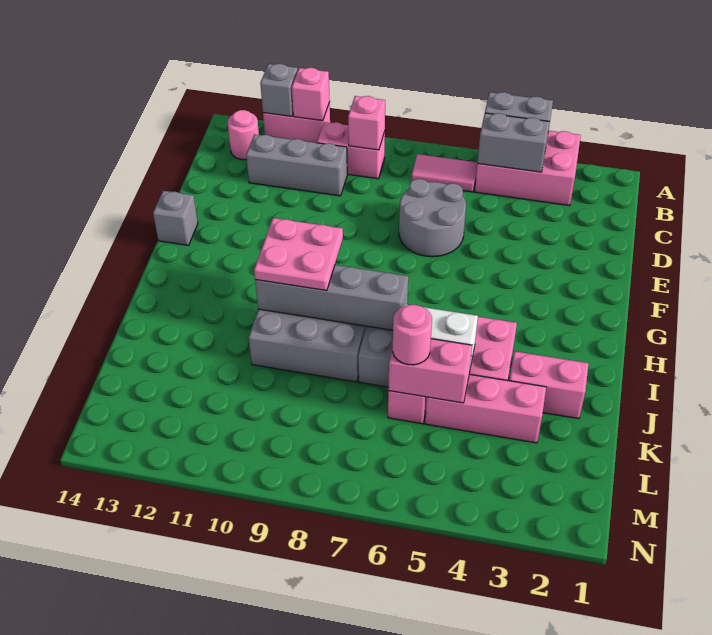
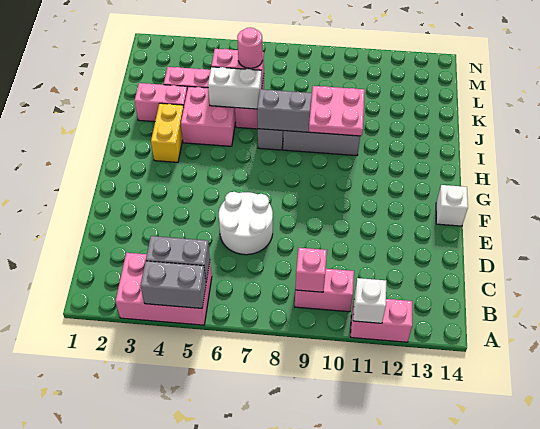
pink 1x1 brick [292,68,330,121] -> white 1x1 brick [353,278,386,323]
grey 1x1 brick [260,64,298,116] -> none
pink 1x2 tile [412,154,478,192] -> none
pink 1x1 round brick [227,110,259,160] -> none
grey 1x3 brick [246,134,347,196] -> none
grey 2x2 round brick [399,179,466,257] -> white 2x2 round brick [219,192,273,255]
grey 1x1 brick [153,191,198,245] -> white 1x1 brick [436,185,468,226]
none -> yellow 1x2 brick [151,103,184,162]

